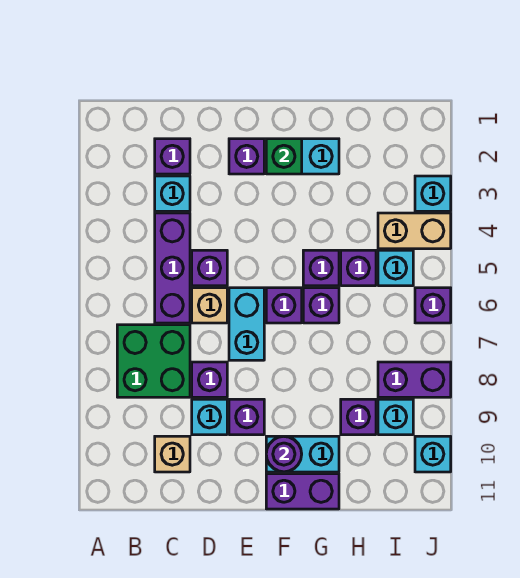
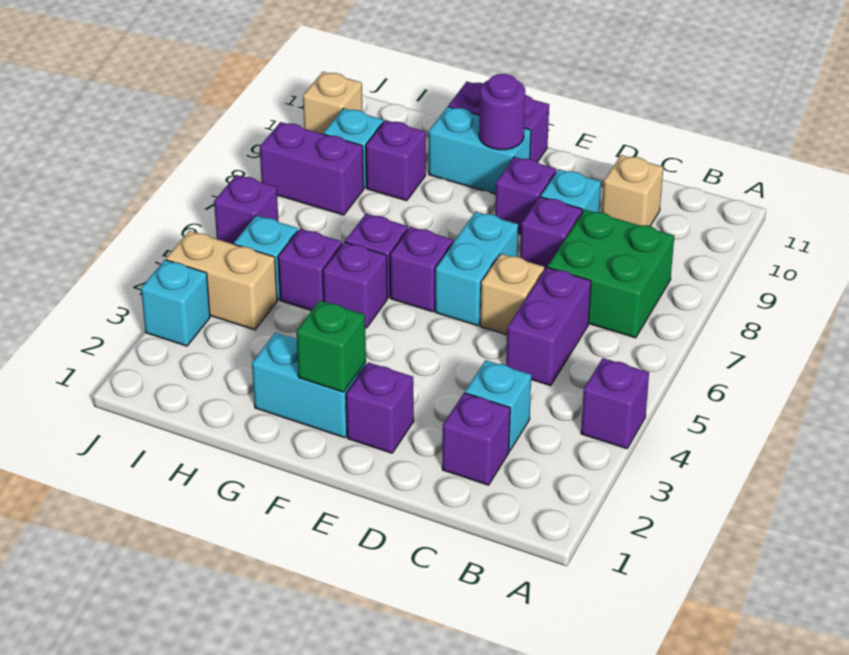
purple 1x3 brick [155,213,190,323] -> purple 1x2 brick [506,267,591,386]
purple 1x1 brick [192,250,227,286] -> purple 1x1 brick moved to [581,358,649,449]
cyan 1x1 brick [415,436,451,472] -> tan 1x1 brick [303,72,362,134]

